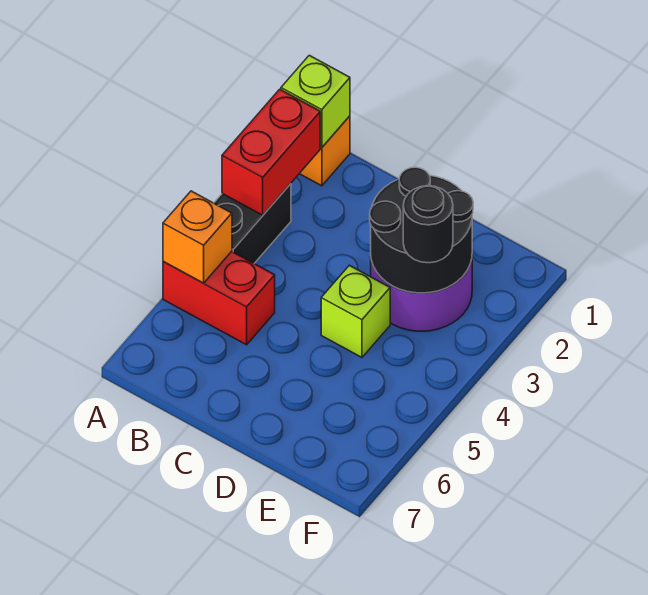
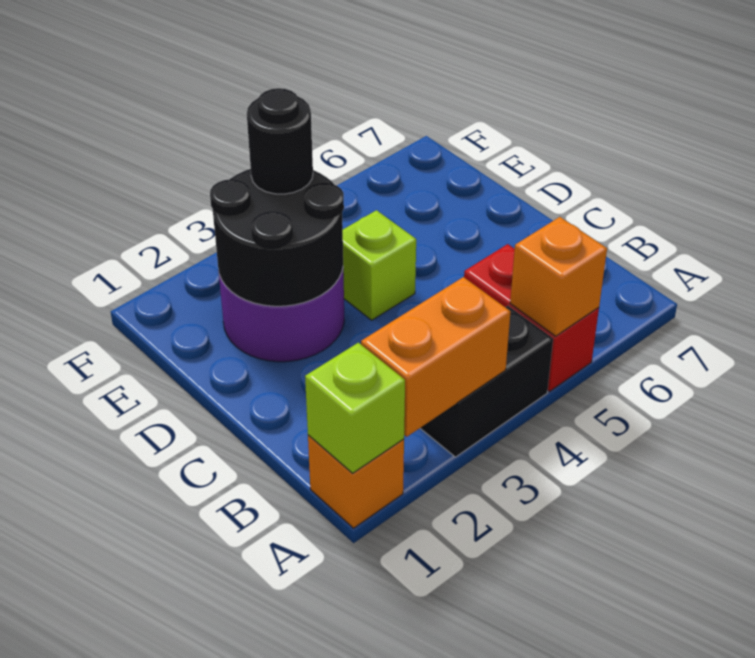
red 1x2 brick [222,89,320,215] -> orange 1x2 brick [361,277,510,437]

